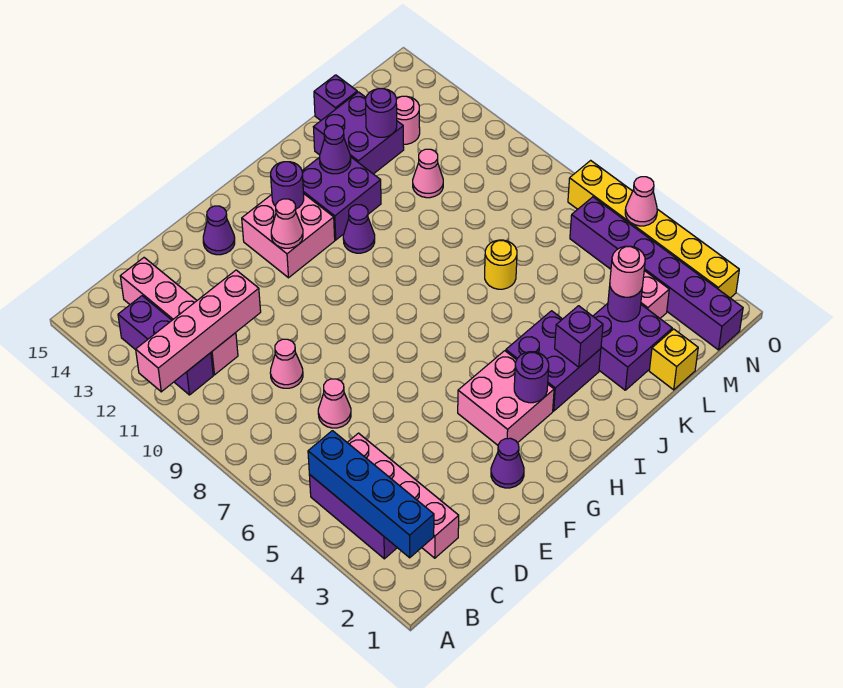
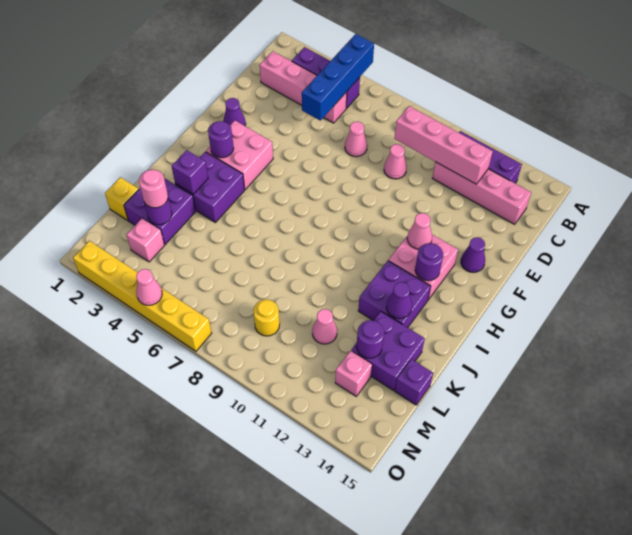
pink 1x4 brick [136,270,261,392] -> pink 1x4 brick turned to [394,106,493,184]
blue 1x4 brick [308,431,434,558] -> blue 1x4 brick turned to [302,34,374,120]
purple 1x1 cone [343,205,375,253] -> none
yellow 1x1 round brick [485,240,517,289] -> yellow 1x1 round brick moved to [253,299,280,336]
pink 1x1 round brick [396,96,420,144] -> pink 1x1 brick [335,351,372,396]
purple 1x6 brick [570,197,743,350] -> none

